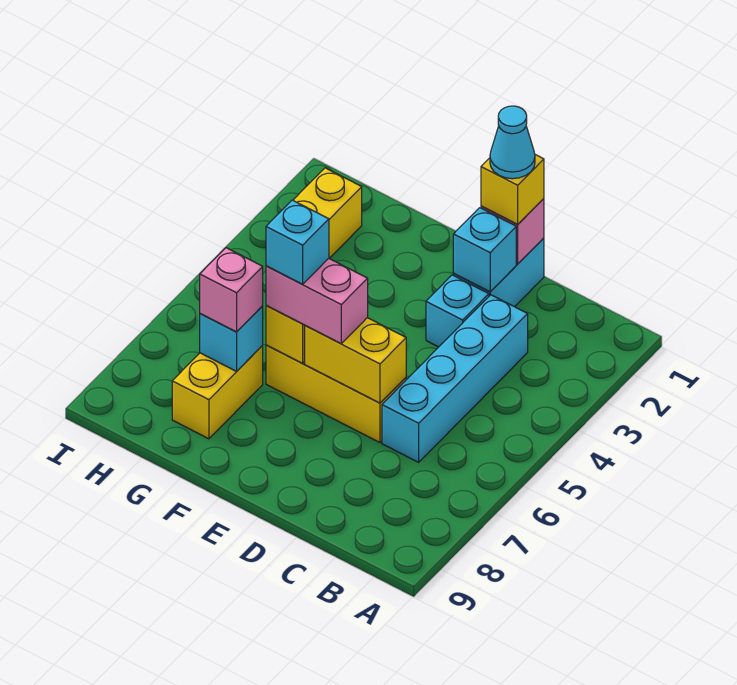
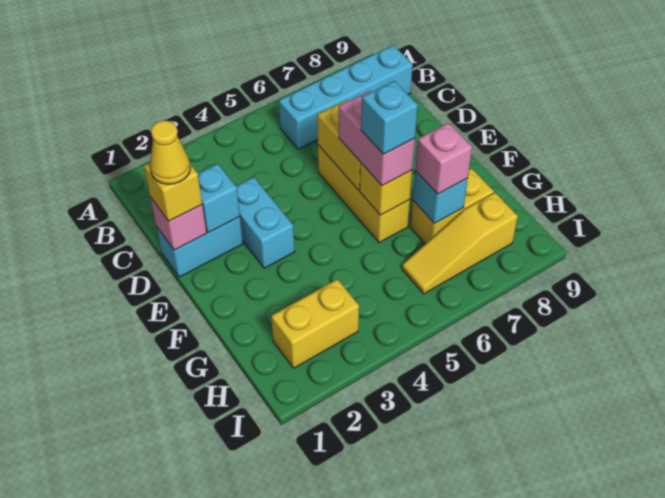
cyan 1x4 brick [382,295,528,462] -> cyan 1x4 brick moved to [279,45,413,149]
cyan 1x1 cone [490,106,535,179] -> yellow 1x1 cone [150,120,190,184]
cyan 1x1 brick [426,275,489,347] -> cyan 1x2 brick [236,177,295,268]
none -> yellow 1x3 slope [402,193,518,294]

